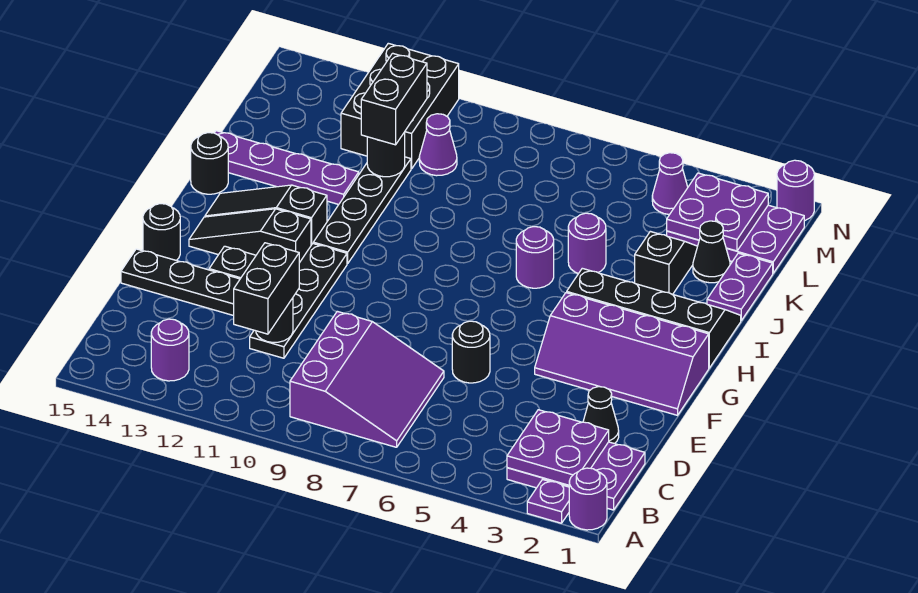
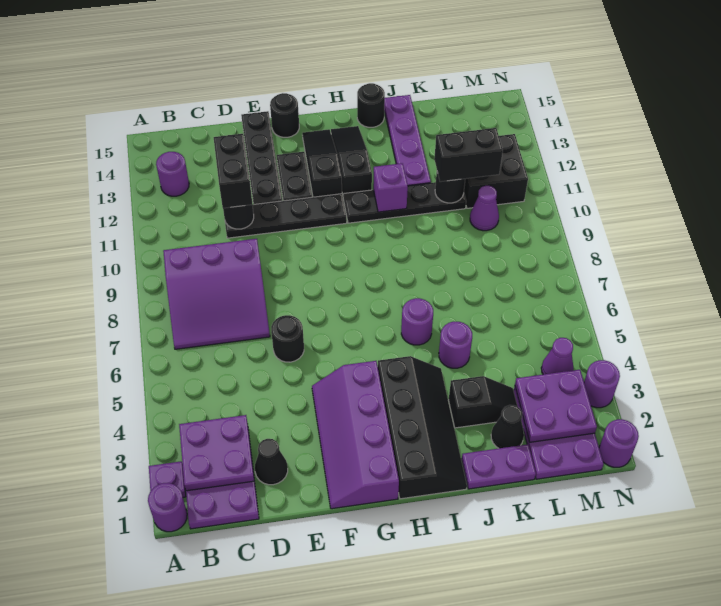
black 1x2 brick [234,243,299,334] -> black 1x2 brick turned to [214,134,253,208]
none -> purple 1x1 brick [373,163,408,212]
black 2x3 brick [341,43,459,169] -> black 2x2 brick [464,134,528,208]
none -> purple 1x1 round brick [584,360,620,408]

